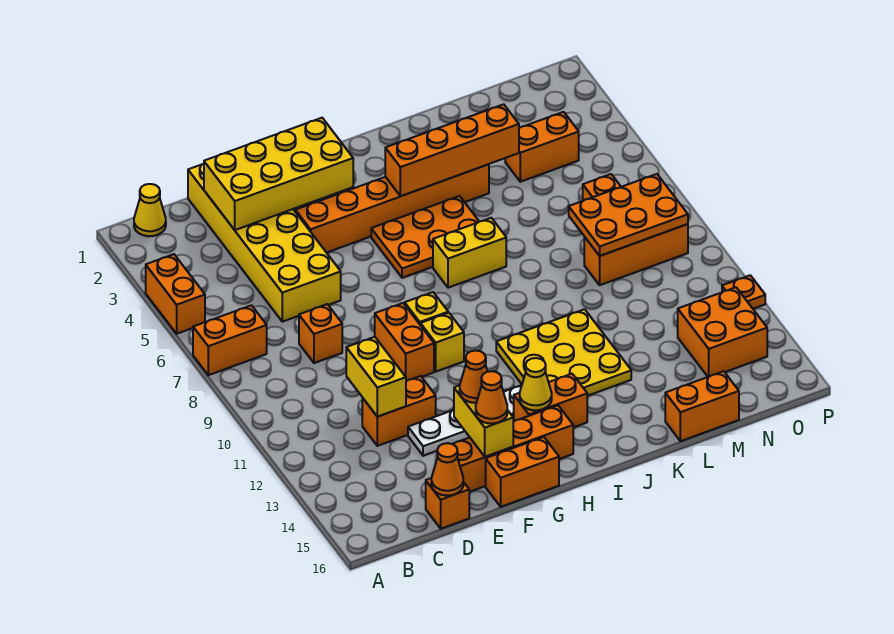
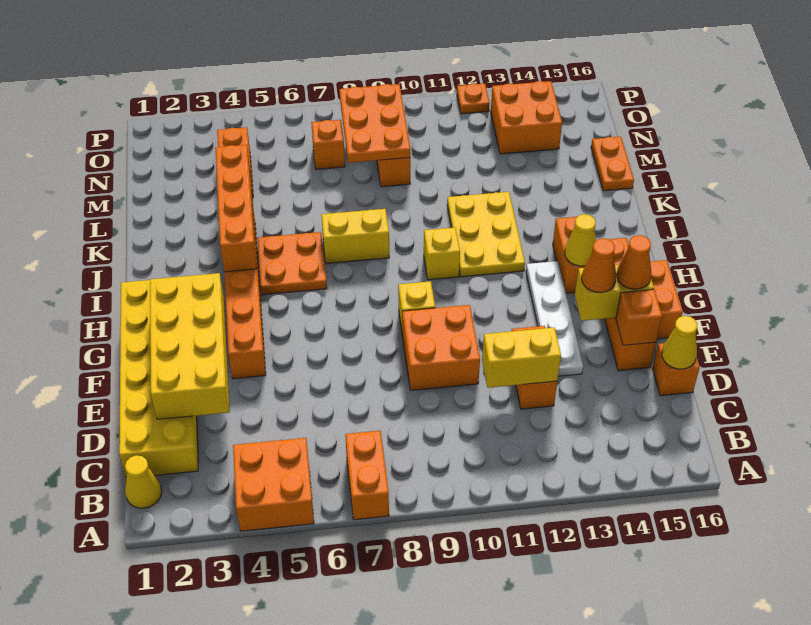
orange 1x2 brick [146,254,205,334] -> orange 2x2 brick [233,438,314,531]
yellow 2x6 brick [188,164,341,322] -> yellow 2x6 brick turned to [119,280,198,477]
orange 1x1 brick [299,304,342,363] -> orange 1x1 brick moved to [616,289,662,345]
orange 1x1 cone [431,443,463,496] -> yellow 1x1 cone [662,316,697,369]
orange 1x2 brick [375,303,434,381] -> orange 2x2 brick [402,305,480,390]
yellow 1x1 brick [420,313,464,372] -> yellow 1x1 brick moved to [424,227,460,280]
orange 2x3 plate [371,196,479,278] -> orange 2x2 plate [257,232,327,295]
yellow 1x2 brick [433,218,506,288] -> yellow 1x2 brick turned to [321,209,389,263]
yellow 3x3 plate [496,309,631,396] -> yellow 2x3 plate [447,192,525,277]
orange 1x2 brick [665,371,739,441] -> orange 1x2 plate [591,137,634,191]

